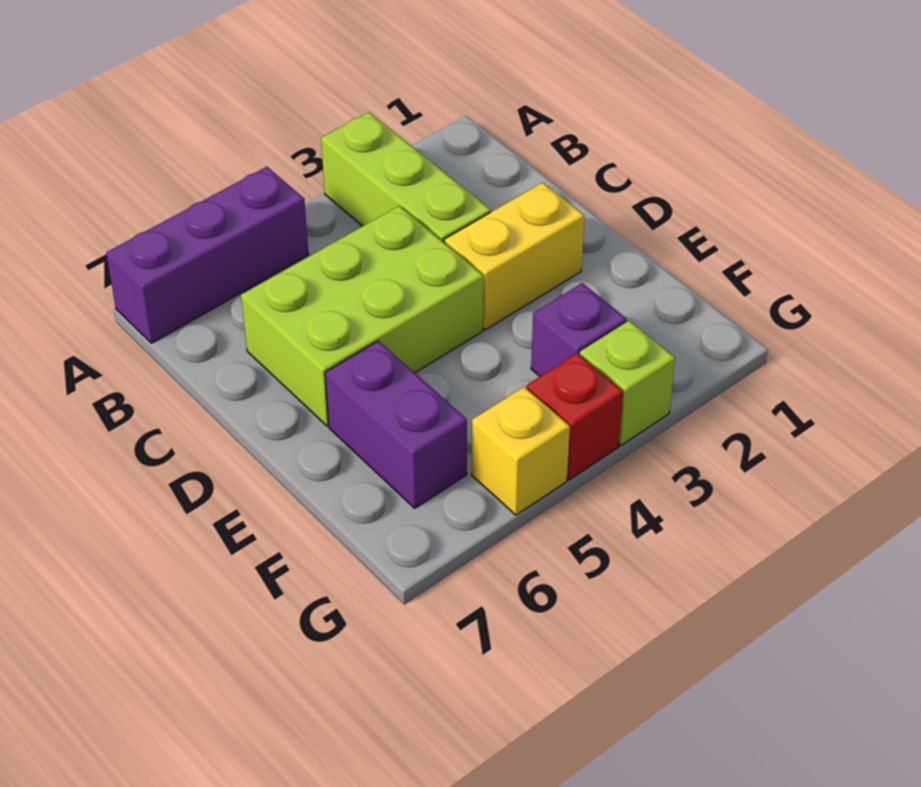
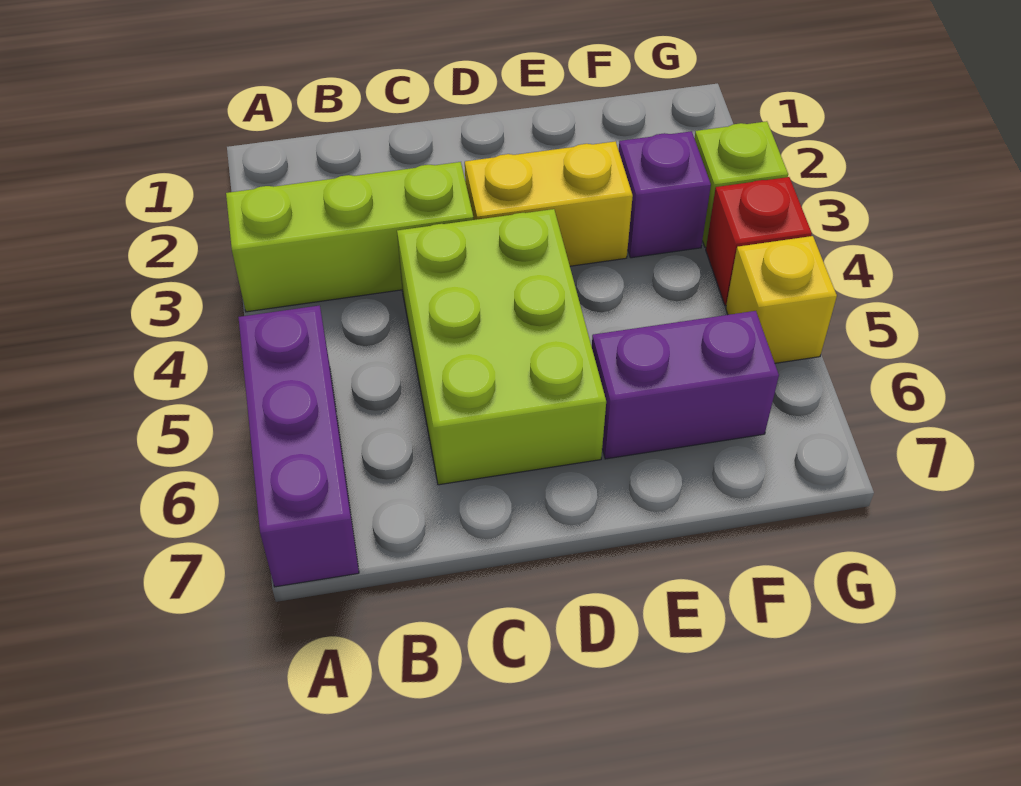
yellow 1x2 brick [444,183,585,330] -> yellow 1x2 brick turned to [465,141,633,266]

